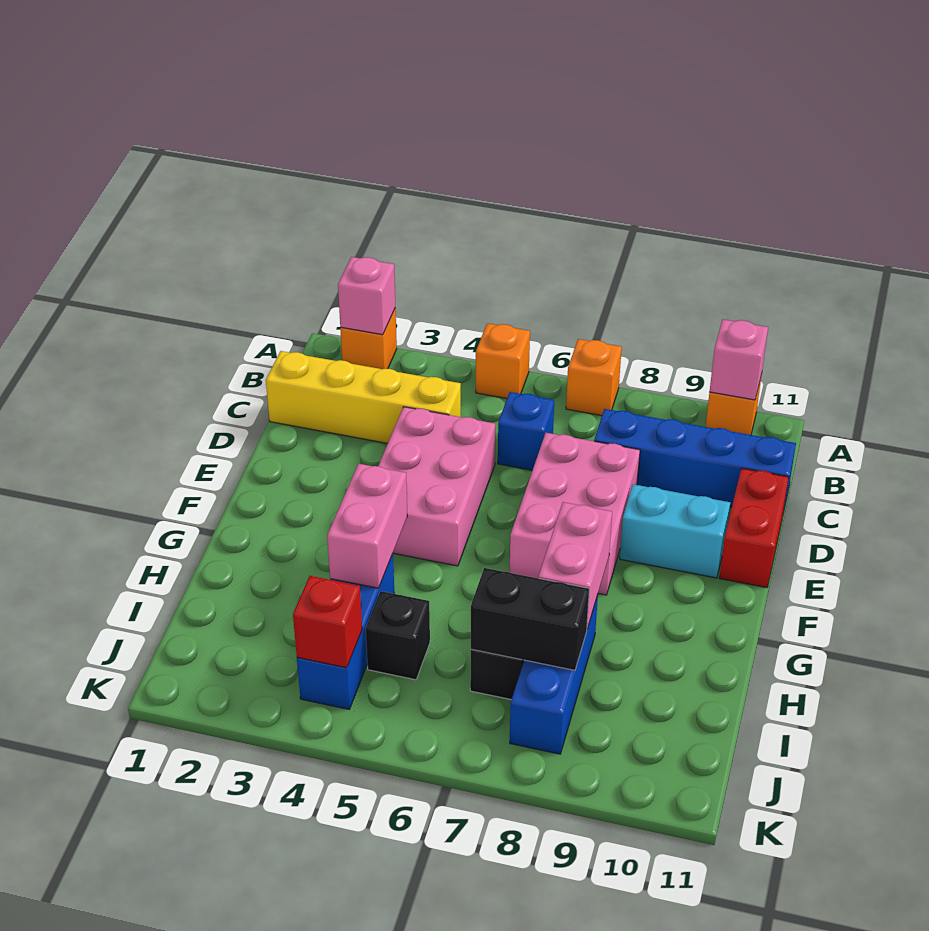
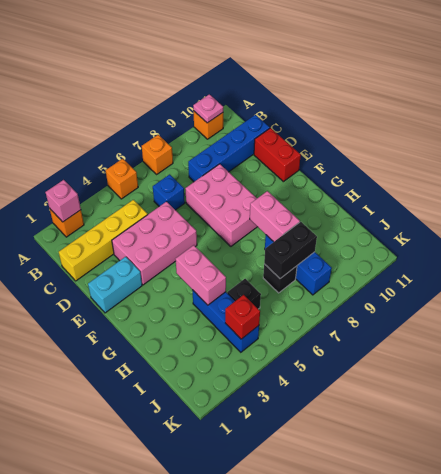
pink 1x1 brick [710,319,768,400] -> pink 1x1 plate [193,94,223,123]
pink 2x3 brick [378,407,495,566] -> pink 2x3 brick turned to [112,201,197,285]
cyan 1x2 brick [620,484,730,578] -> cyan 1x2 brick moved to [88,257,142,313]

